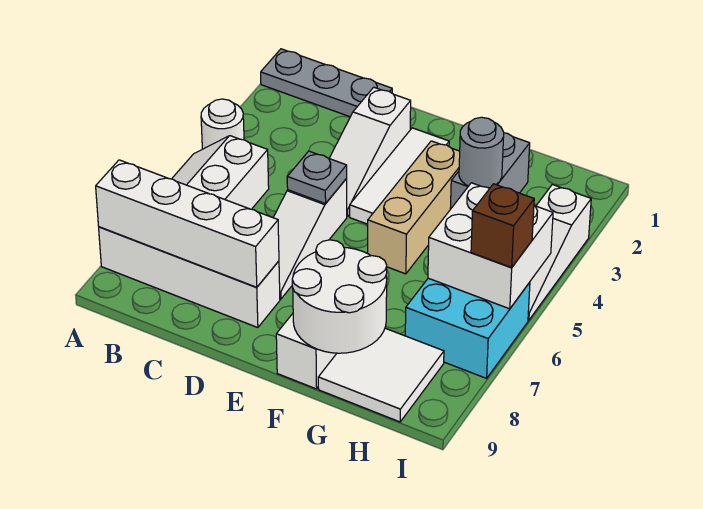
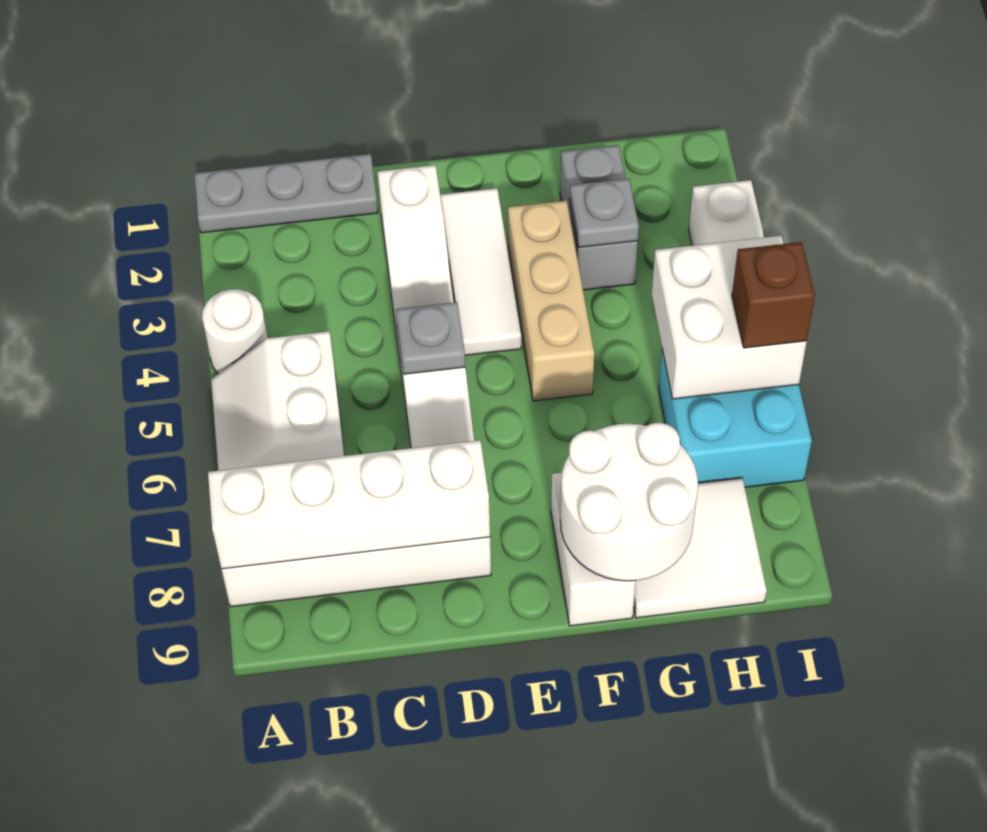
grey 1x1 round brick [459,117,504,188] -> grey 1x1 plate [570,178,639,247]

